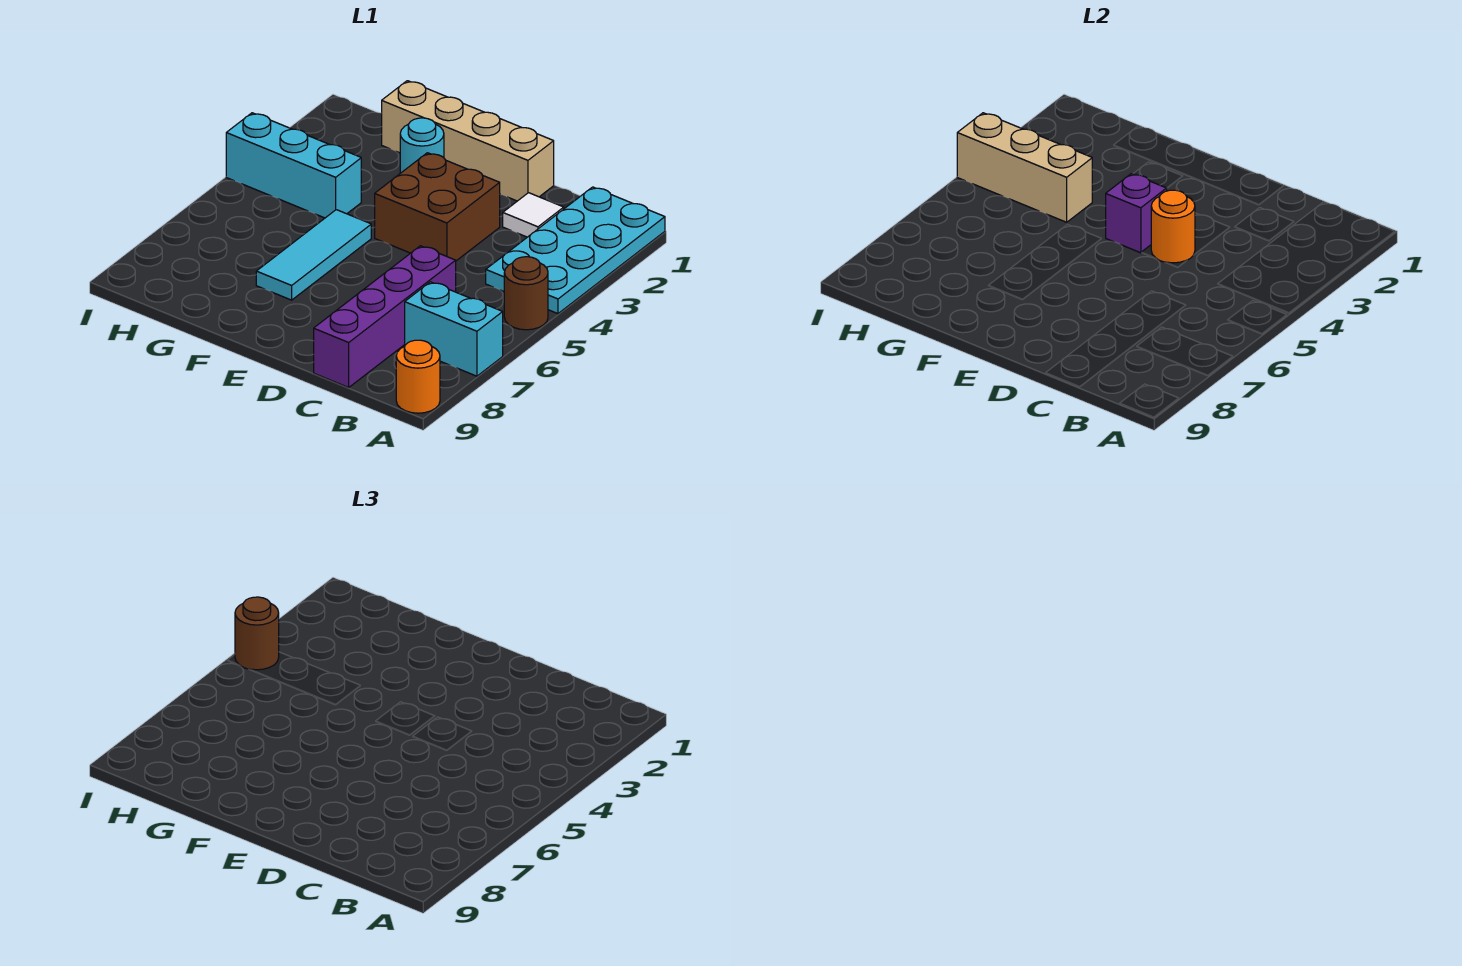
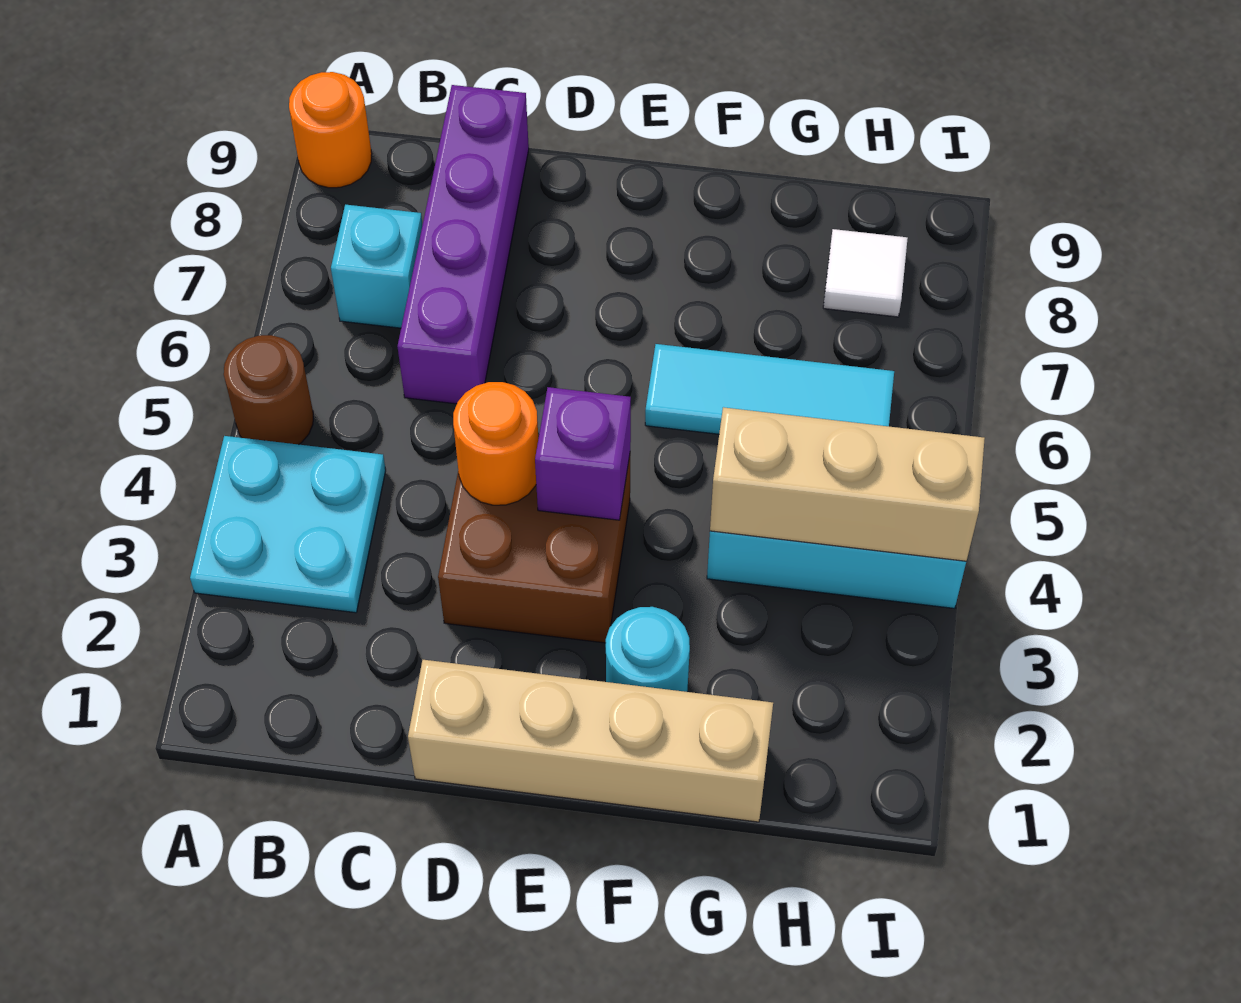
cyan 2x4 plate [486,187,665,314] -> cyan 2x2 plate [190,436,386,613]
cyan 1x2 brick [405,282,503,376] -> cyan 1x1 brick [331,205,423,328]
white 1x1 tile [503,193,564,237] -> white 1x1 tile moved to [823,229,908,317]
cyan 1x3 tile [256,210,371,300] -> cyan 1x3 tile turned to [645,344,894,434]
brown 1x1 round brick [235,597,279,670] -> none

